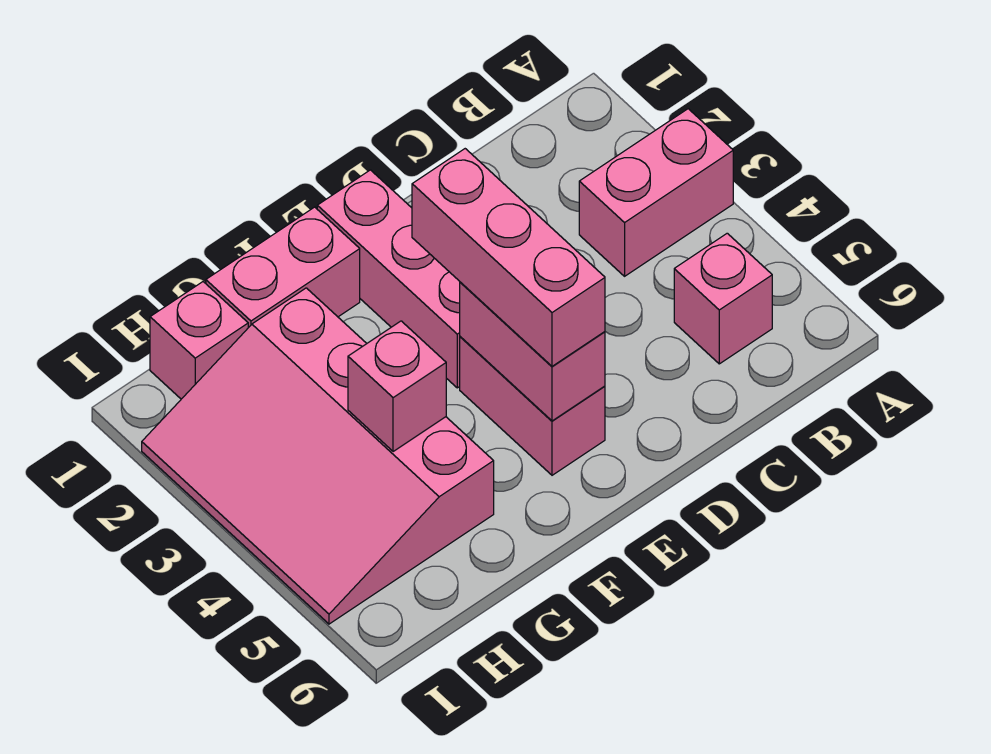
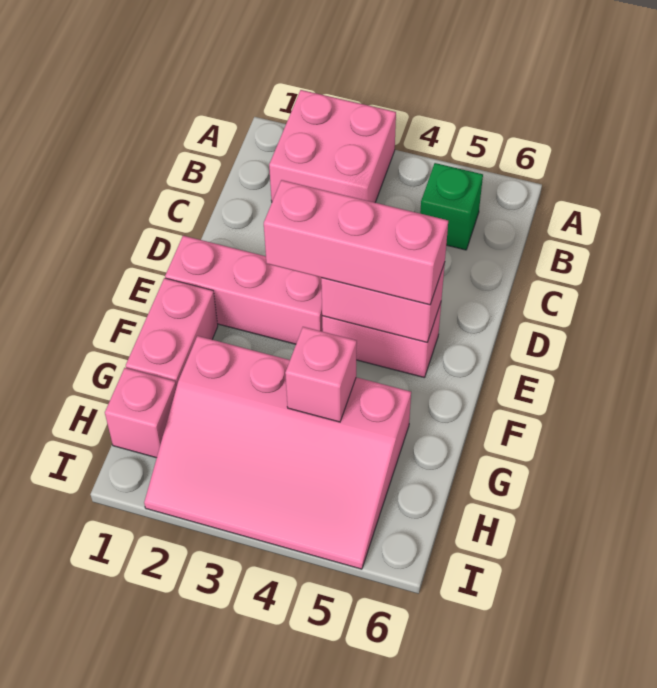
pink 1x2 brick [579,109,733,276] -> pink 2x2 brick [269,90,396,203]
pink 1x1 brick [674,233,772,364] -> green 1x1 brick [420,163,483,250]

